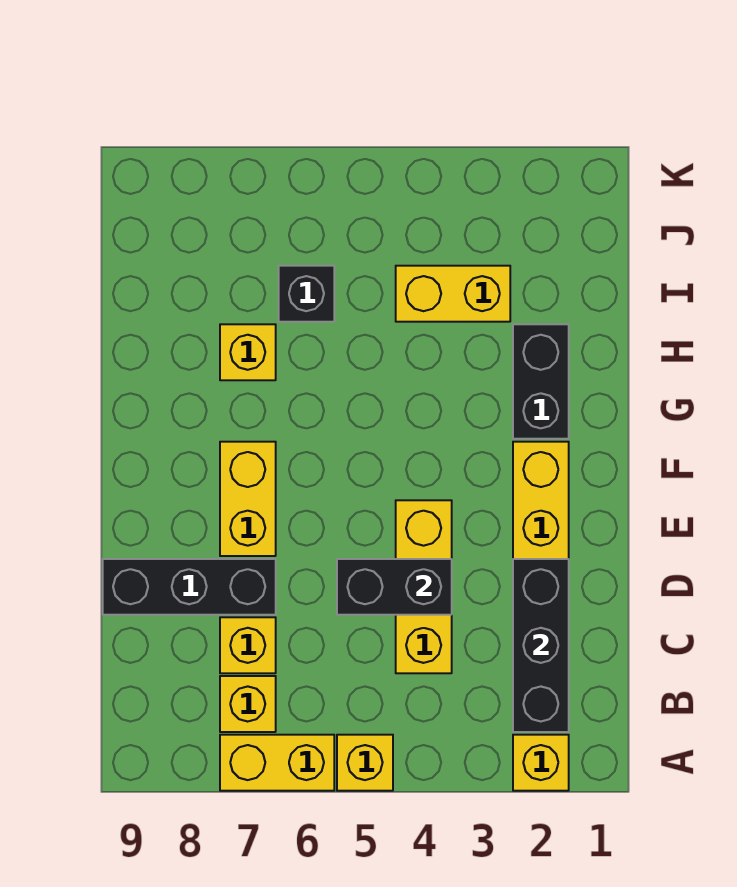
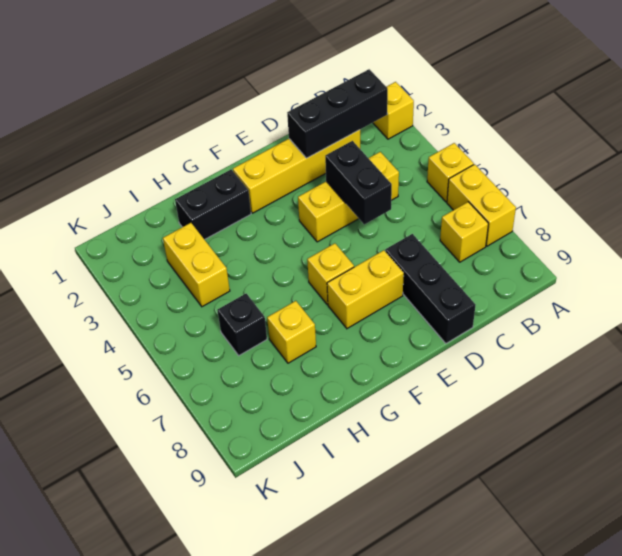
yellow 1x1 brick [220,617,276,673] -> yellow 1x1 brick moved to [307,243,354,304]

